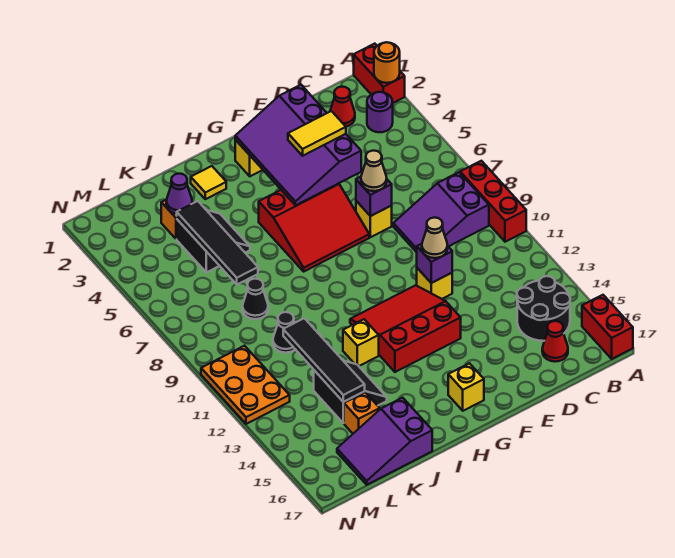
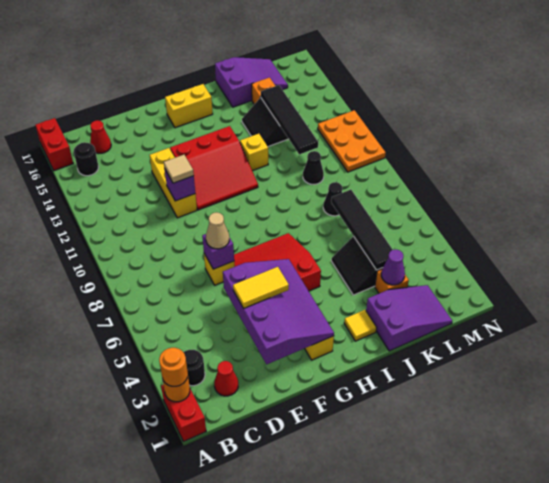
none -> orange 1x1 round brick [159,348,188,386]
red 1x3 brick [460,161,526,242] -> none
purple 1x1 round brick [367,92,393,132] -> black 1x1 round brick [183,350,205,386]
purple 2x3 slope [393,172,489,252] -> purple 2x3 slope moved to [366,285,452,351]
black 2x2 round brick [517,276,570,341] -> black 1x1 round brick [74,142,99,176]
yellow 1x1 brick [417,268,452,299] -> yellow 1x3 brick [150,148,197,218]
tan 1x1 cone [422,218,447,258] -> tan 1x1 tile [164,155,194,183]
yellow 1x1 brick [448,363,484,411] -> yellow 1x2 brick [165,84,213,128]

